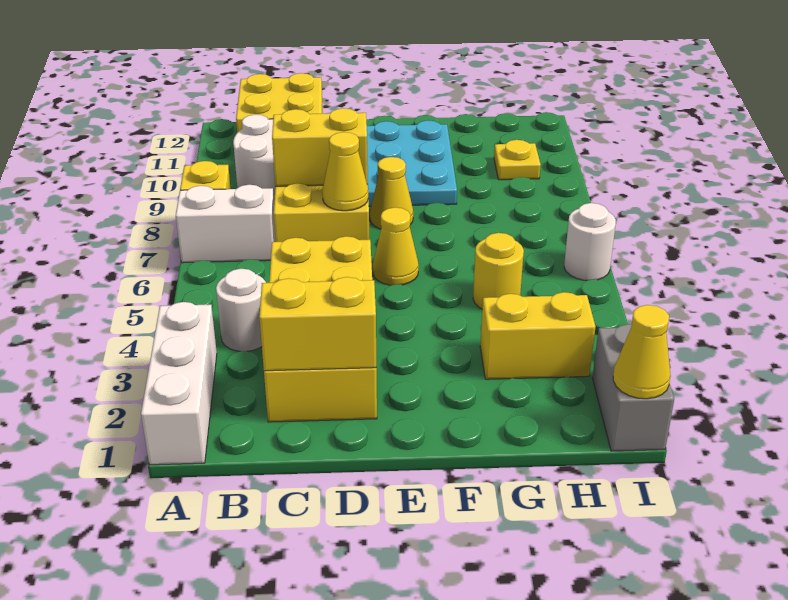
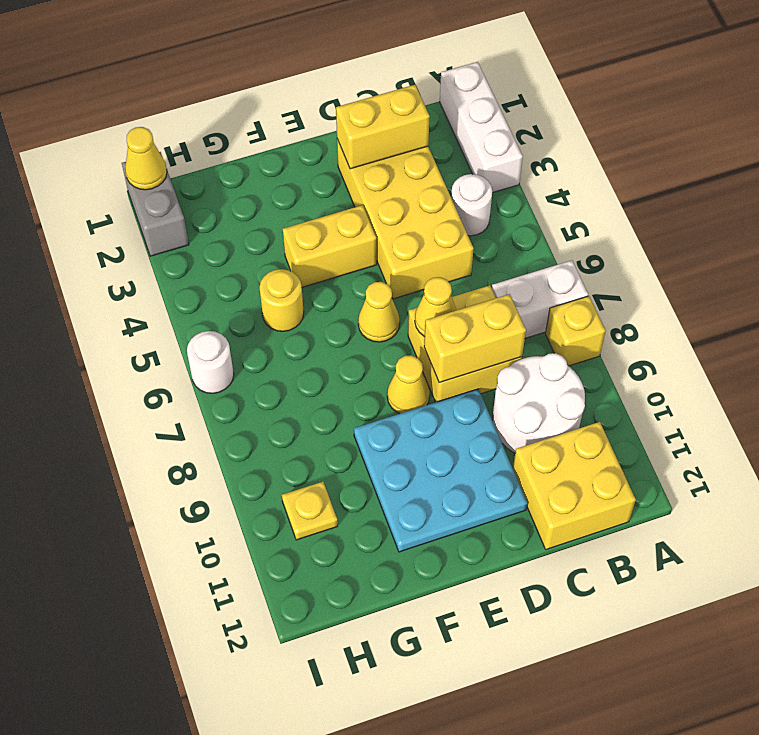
yellow 1x2 brick [480,292,595,379] -> yellow 1x2 brick moved to [283,205,377,287]

